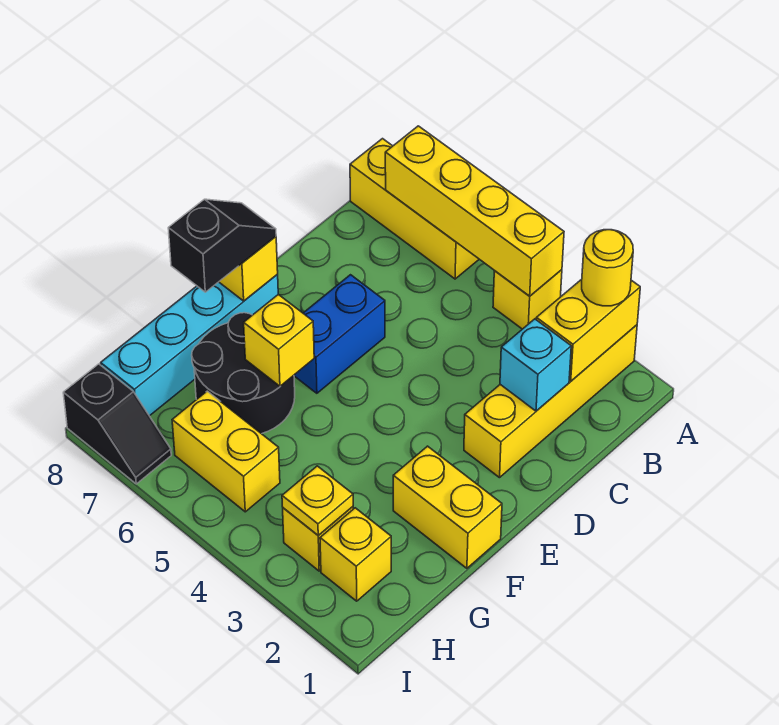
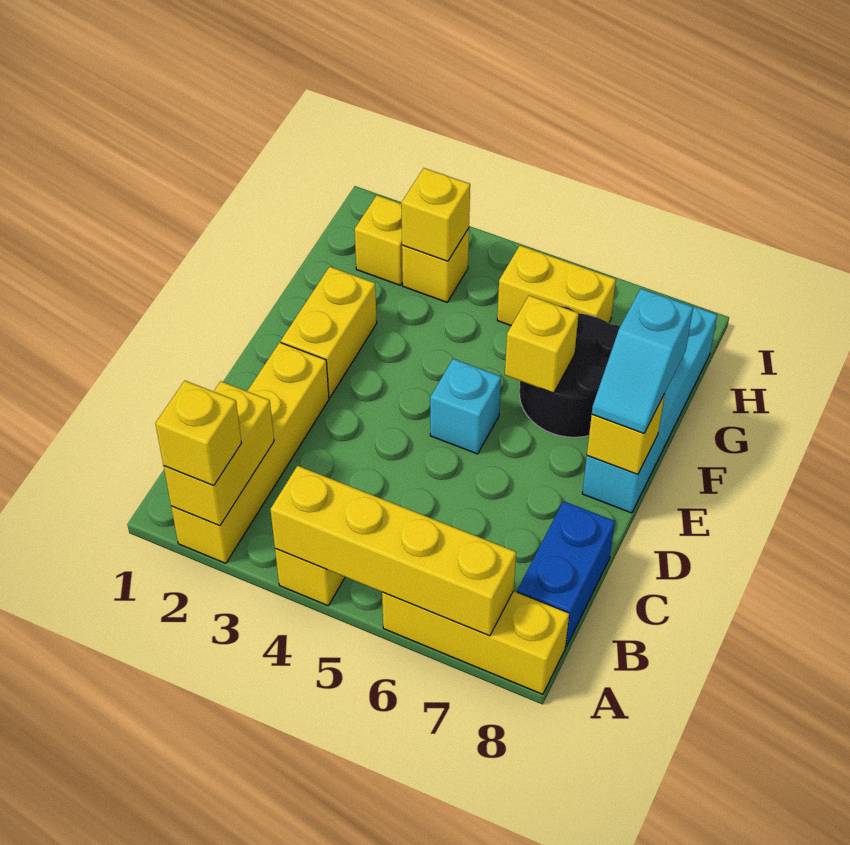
yellow 1x1 round brick [582,230,633,306] -> yellow 1x1 brick [155,381,241,485]
cyan 1x1 brick [500,319,571,411] -> cyan 1x1 brick moved to [430,359,501,454]
blue 1x2 brick [294,275,385,393] -> blue 1x2 brick moved to [517,501,615,646]
black 1x2 slope [168,199,276,292] -> cyan 1x2 slope [592,289,693,433]
yellow 1x2 brick [393,446,502,568] -> yellow 1x2 brick turned to [281,267,377,397]
yellow 1x1 plate [282,466,353,536] -> yellow 1x1 brick [401,168,470,261]
black 1x2 slope [63,364,171,484] -> none

